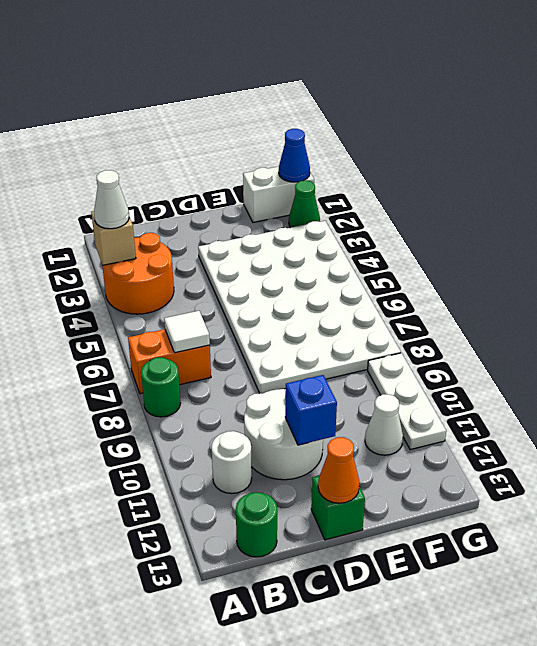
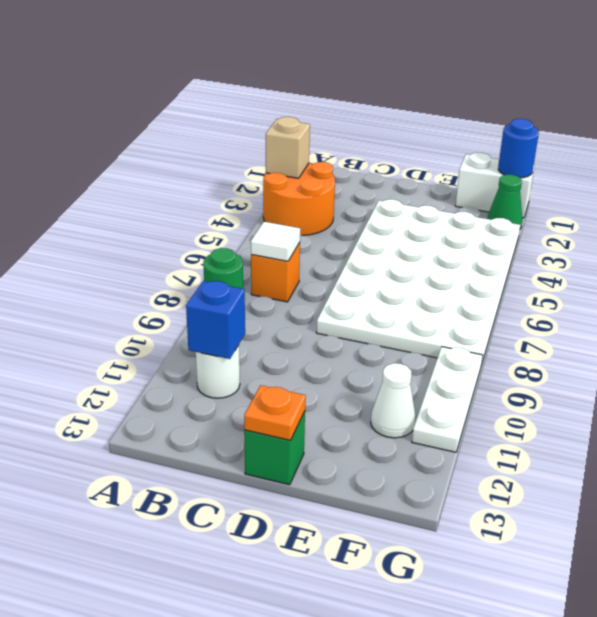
white 1x1 cone [94,170,129,229] -> none
orange 1x2 brick [128,329,211,394] -> orange 1x1 brick [251,243,300,302]
green 1x1 round brick [236,492,277,557] -> none
white 2x2 round brick [244,389,323,480] -> none
blue 1x1 brick [285,375,337,445] -> blue 1x1 brick moved to [186,281,245,359]
orange 1x1 cone [318,437,359,503] -> orange 1x1 plate [244,385,306,440]
blue 1x1 cone [279,129,310,182] -> blue 1x1 round brick [498,119,539,178]

